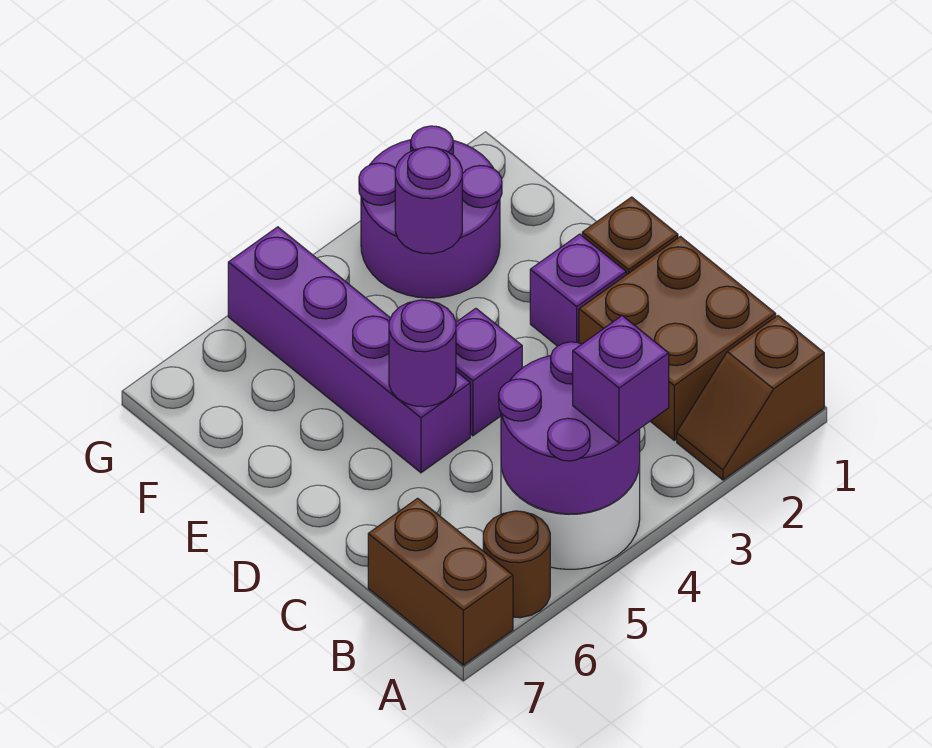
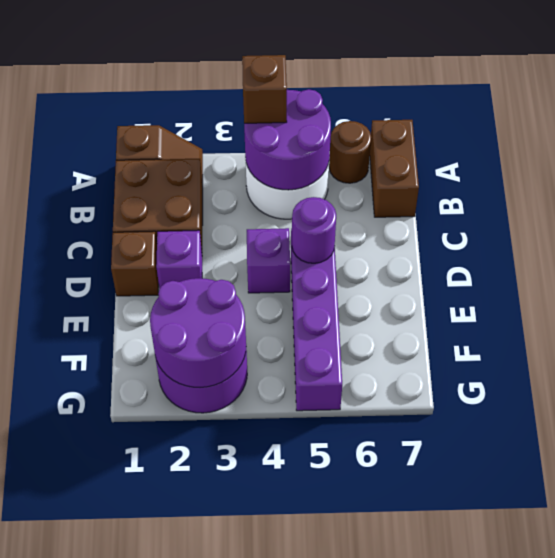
purple 1x1 brick [573,316,669,443] -> brown 1x1 brick [242,55,287,123]
purple 1x1 round brick [395,147,462,254] -> purple 2x2 round brick [150,278,246,388]

